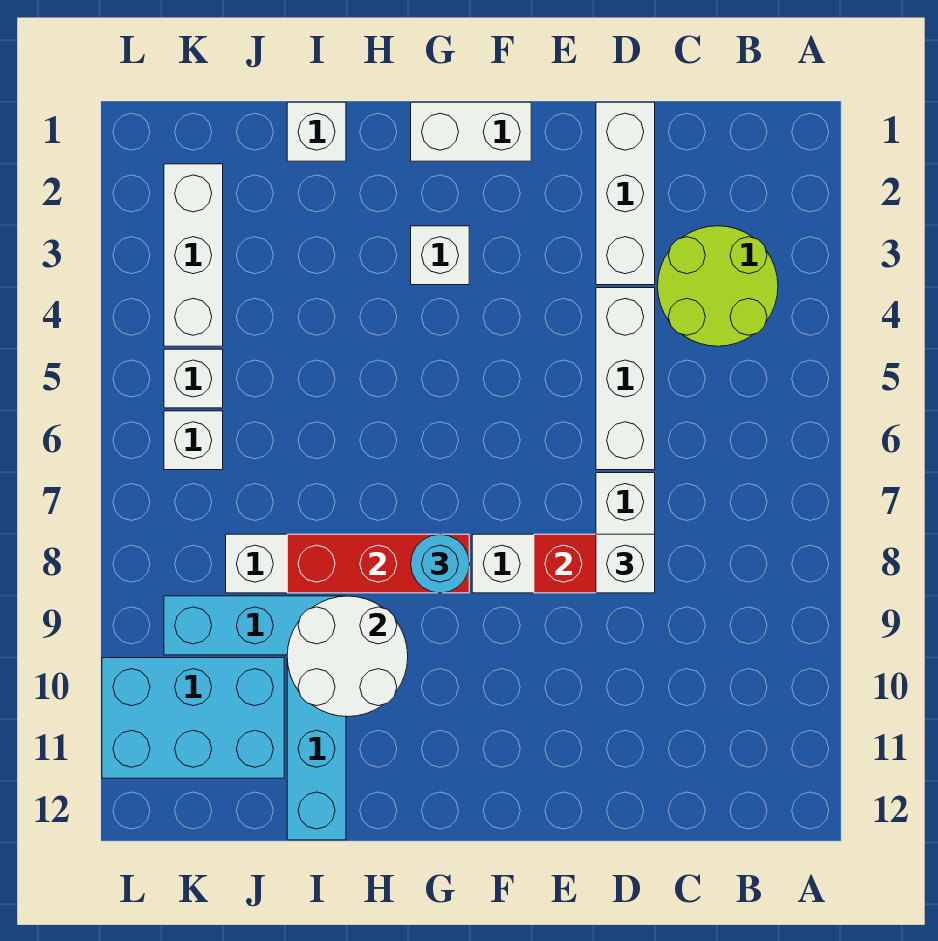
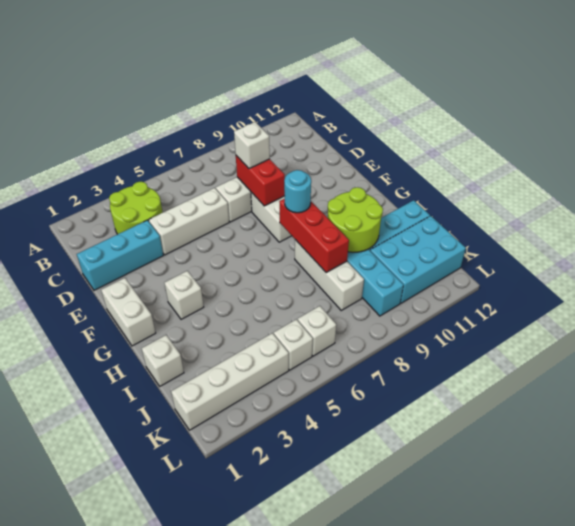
white 1x3 brick [596,102,655,285] -> cyan 1x3 brick [77,220,163,290]
white 2x2 round brick [287,596,408,717] -> lime 2x2 round brick [328,187,383,252]
cyan 2x3 brick [102,658,284,778] -> cyan 2x3 brick turned to [370,216,466,303]
white 1x3 brick [164,164,223,346] -> white 1x4 brick [171,333,289,430]

